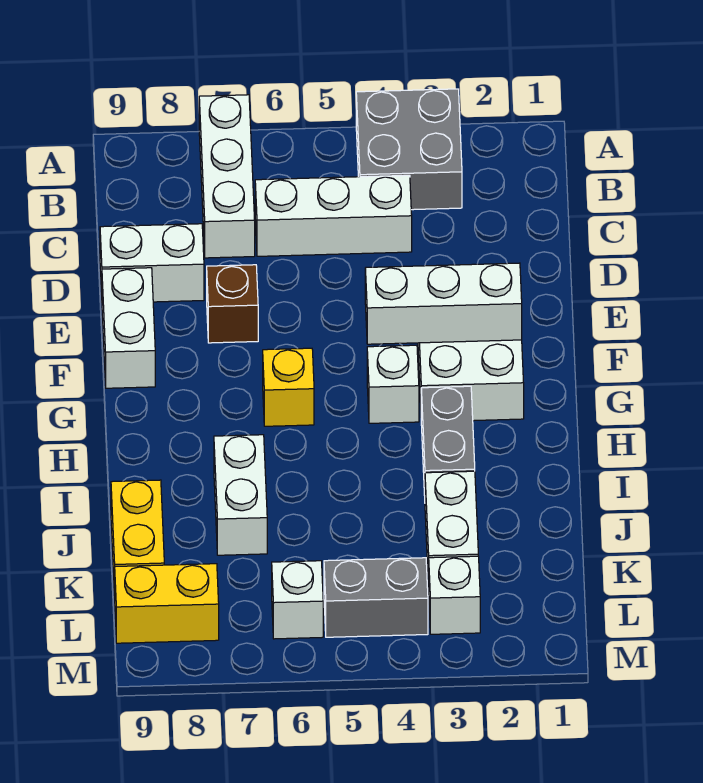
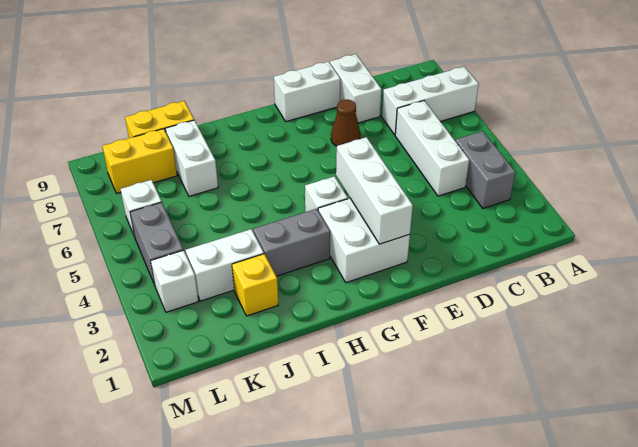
grey 2x2 brick [356,89,462,210] -> grey 1x2 brick [456,131,515,208]
brown 1x1 brick [207,265,258,343] -> brown 1x1 cone [331,99,361,146]
yellow 1x1 brick [263,348,314,426] -> yellow 1x1 brick moved to [232,254,278,316]
white 1x2 brick [214,435,267,555] -> white 1x2 brick turned to [165,120,218,196]
yellow 1x2 brick [115,564,219,643] -> yellow 1x2 brick turned to [102,129,177,193]

